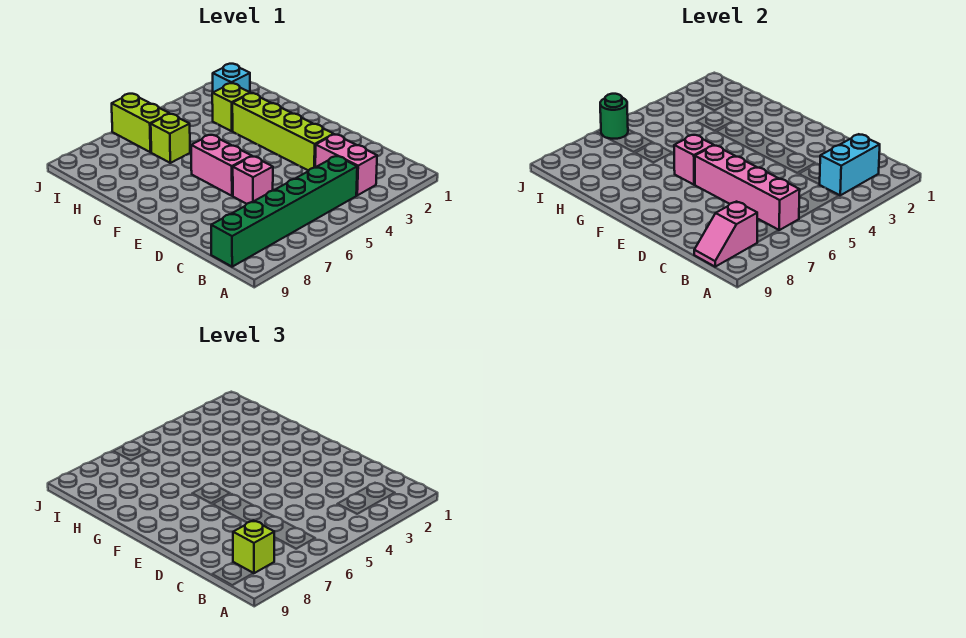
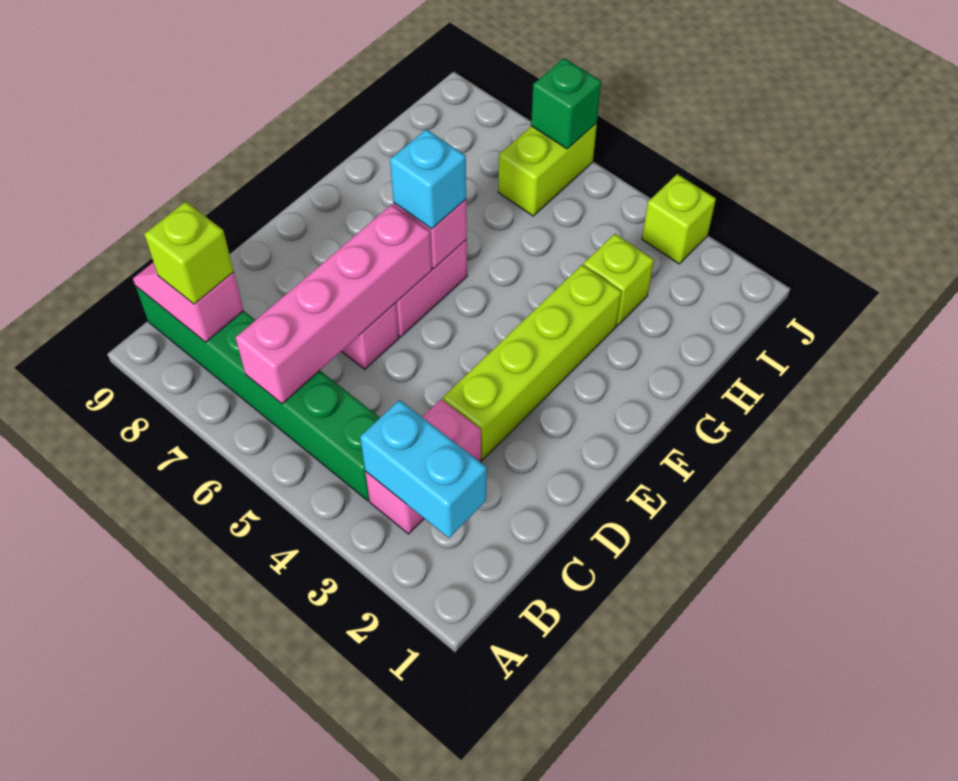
lime 1x1 brick [151,114,190,163] -> lime 1x1 brick moved to [642,174,716,264]
cyan 1x1 brick [213,64,250,92] -> cyan 1x1 brick moved to [390,129,466,229]
green 1x1 round brick [600,94,628,139] -> green 1x1 brick [531,58,601,149]

